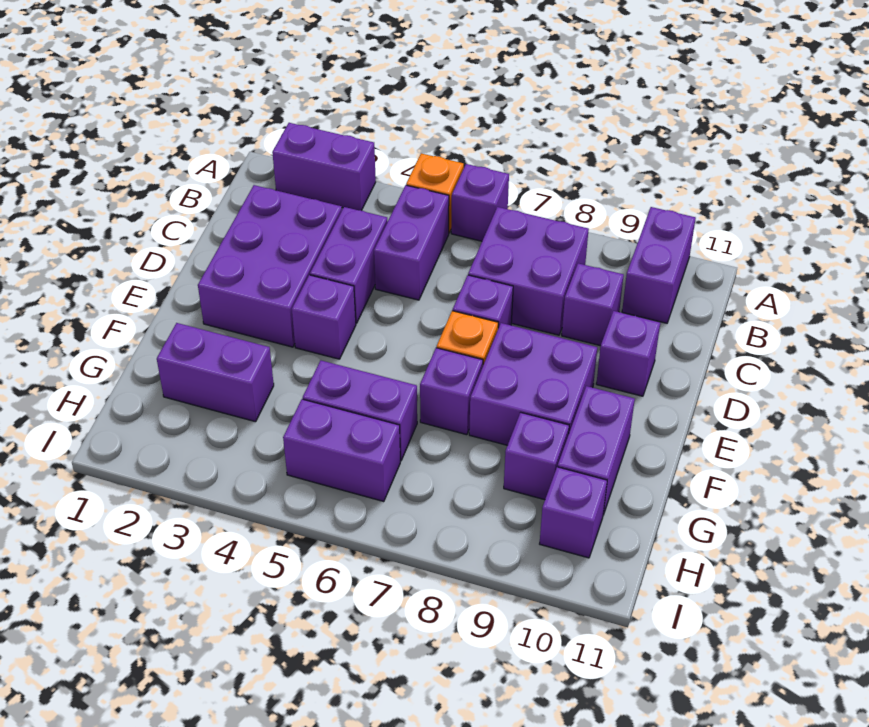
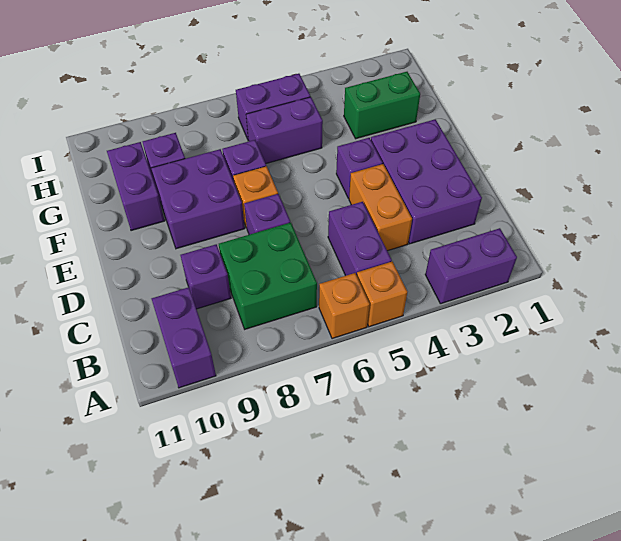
purple 1x1 brick [451,164,509,241] -> orange 1x1 brick [319,273,370,339]
purple 2x2 brick [468,207,589,335] -> green 2x2 brick [219,223,317,329]
purple 1x2 brick [310,207,388,323] -> orange 1x2 brick [349,164,412,251]
purple 1x1 brick [596,311,660,396] -> none
purple 1x2 brick [157,323,274,422] -> green 1x2 brick [344,72,420,139]
purple 1x1 brick [540,467,607,558] -> none

